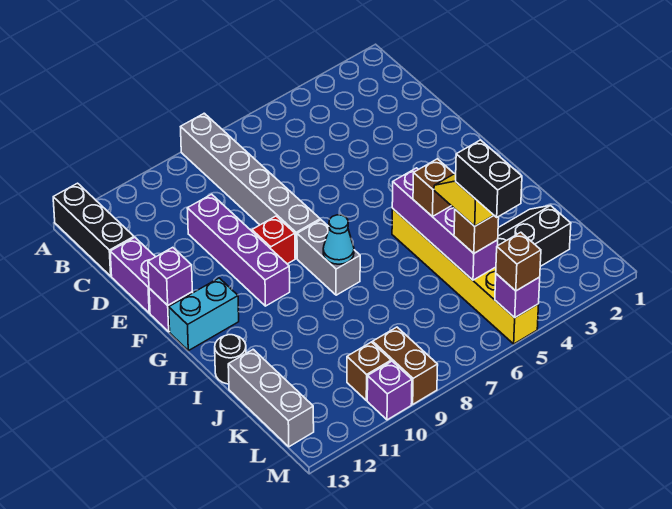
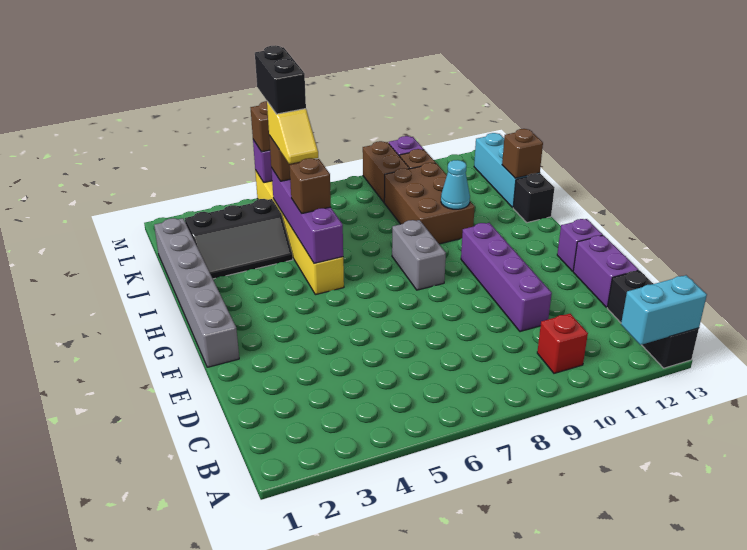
grey 1x6 brick [181,113,320,258] -> grey 1x6 brick moved to [154,218,239,367]
red 1x1 brick [252,216,295,264] -> red 1x1 brick moved to [537,314,588,373]
purple 1x1 brick [148,247,192,305] -> none
cyan 1x2 brick [169,278,239,351] -> cyan 1x2 brick moved to [621,275,707,345]
cyan 1x1 cone [323,215,354,264] -> cyan 1x1 cone moved to [441,160,470,209]
none -> brown 2x3 brick [384,163,475,244]
black 1x1 round brick [215,335,246,384] -> black 1x1 brick [513,173,554,223]
grey 1x3 brick [228,349,314,447] -> cyan 1x3 brick [474,133,540,207]
none -> brown 1x1 brick [502,129,543,178]

